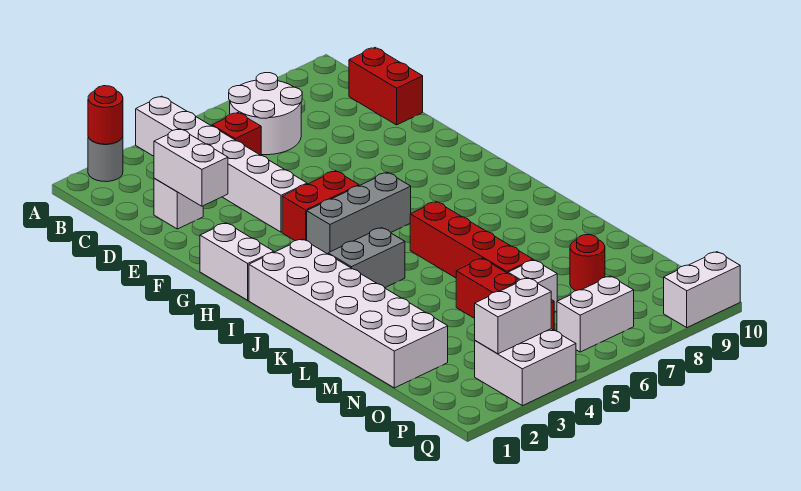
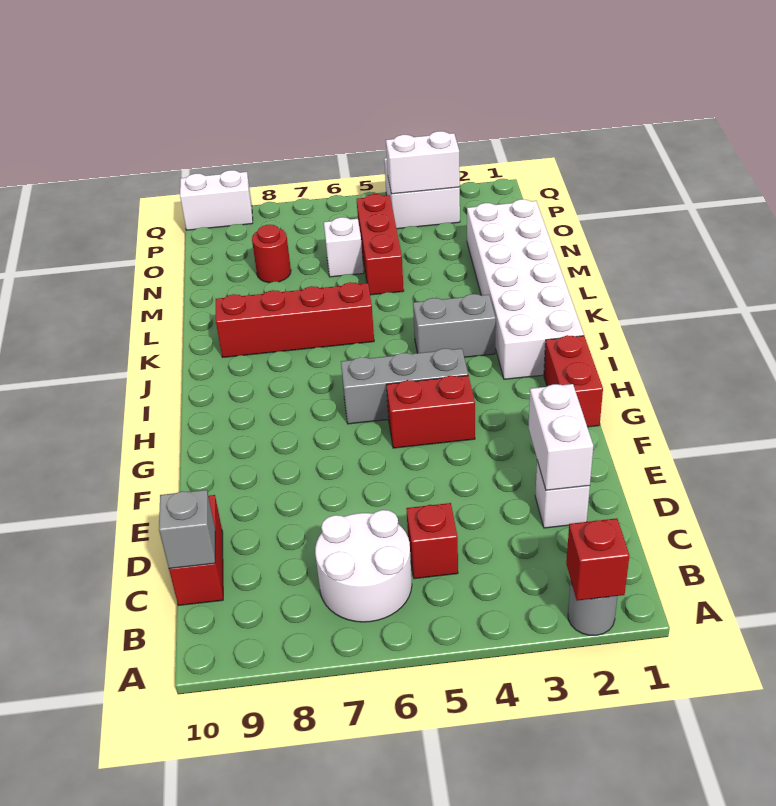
red 1x1 round brick [88,86,123,144] -> red 1x1 brick [566,518,630,601]
white 1x6 brick [136,96,307,232] -> none
none -> grey 1x1 brick [159,490,215,569]
white 1x2 brick [200,223,274,300] -> red 1x2 brick [544,335,603,427]
red 1x4 brick [410,202,533,278] -> red 1x4 brick turned to [216,282,374,357]
white 1x2 brick [557,276,634,352] -> none

